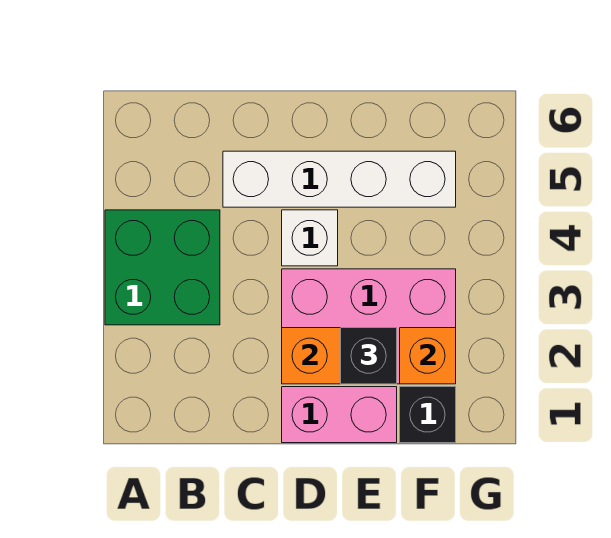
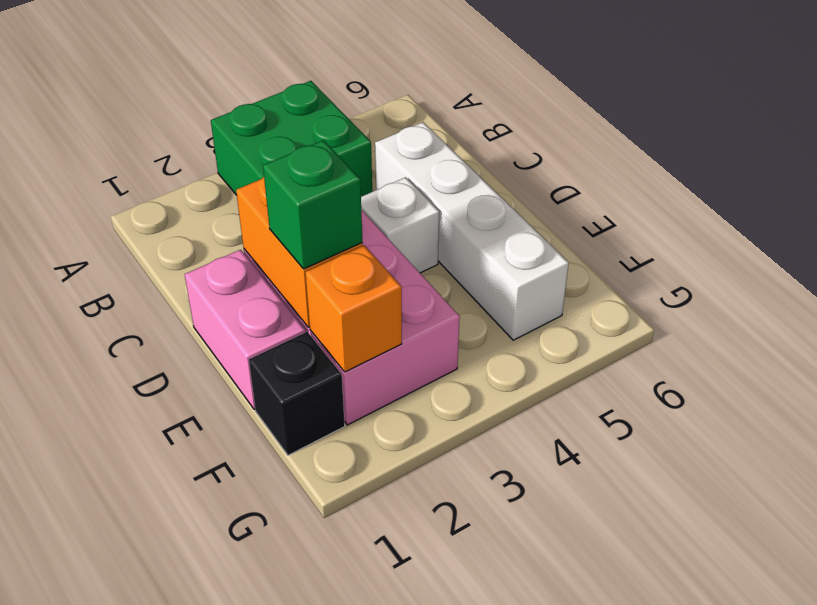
black 1x1 brick [341,328,397,384] -> green 1x1 brick [263,140,362,269]

